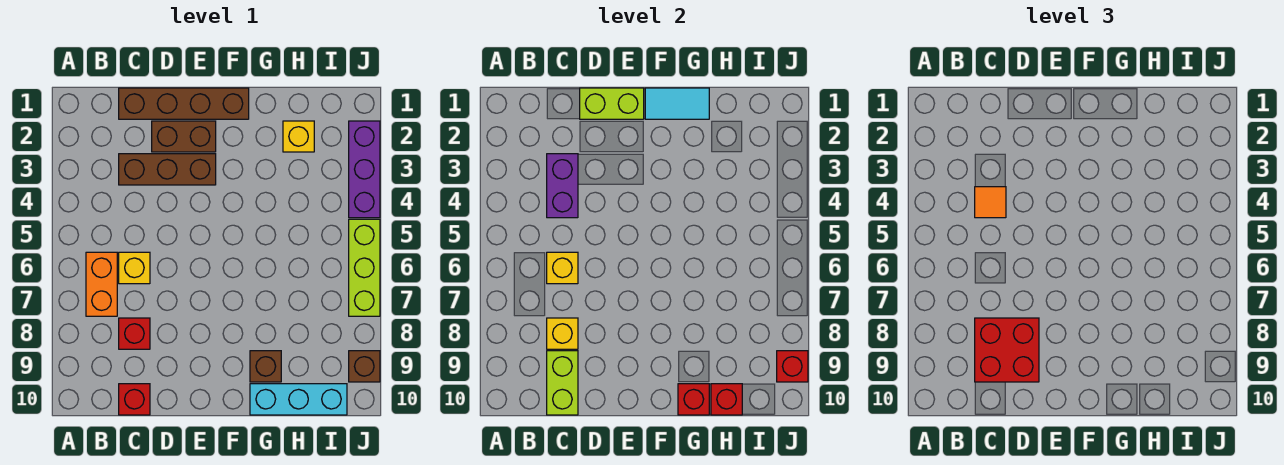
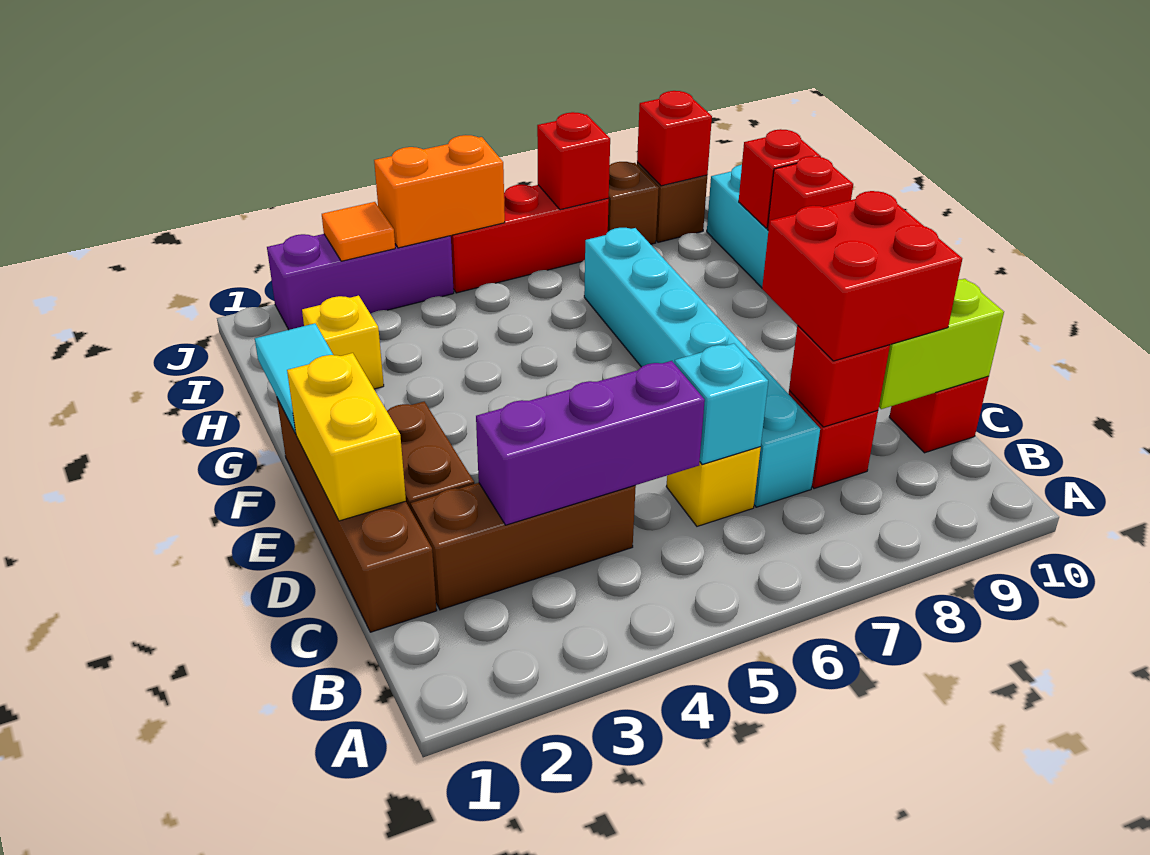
orange 1x2 brick [86,252,117,316] -> orange 1x2 brick moved to [374,135,505,248]
brown 1x3 brick [119,154,216,185] -> brown 1x3 brick turned to [411,483,636,610]
purple 1x2 brick [547,154,578,218] -> purple 1x3 brick [476,361,705,525]
orange 1x1 tile [975,187,1006,218] -> orange 1x1 tile moved to [322,202,395,261]
yellow 1x1 brick [547,252,578,284] -> cyan 1x1 brick [675,343,768,464]
none -> cyan 1x6 brick [584,228,820,507]
yellow 1x1 brick [547,318,578,349] -> red 1x1 brick [789,326,890,427]
lime 1x2 brick [580,88,644,119] -> yellow 1x2 brick [287,353,406,521]
brown 1x1 brick [250,351,281,382] -> brown 1x1 brick moved to [608,162,659,244]
lime 1x3 brick [349,219,380,316] -> red 1x3 brick [451,185,609,293]
none -> red 1x1 brick [537,112,610,210]

